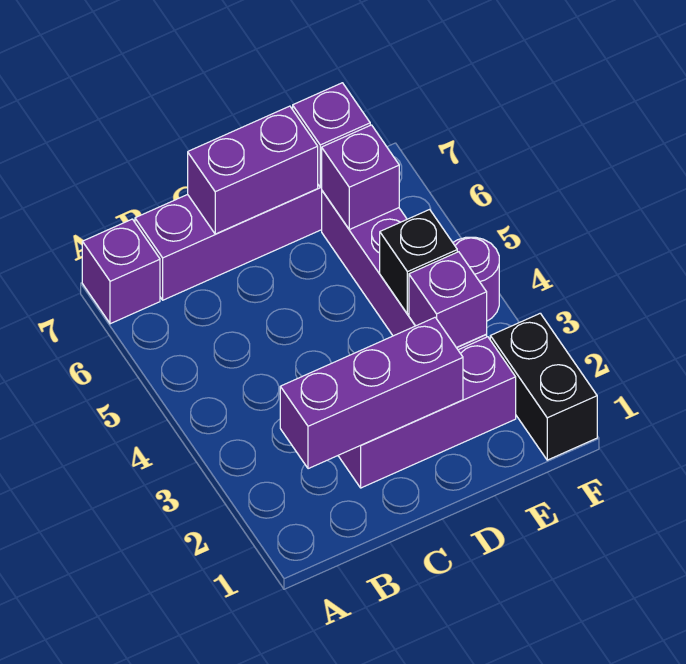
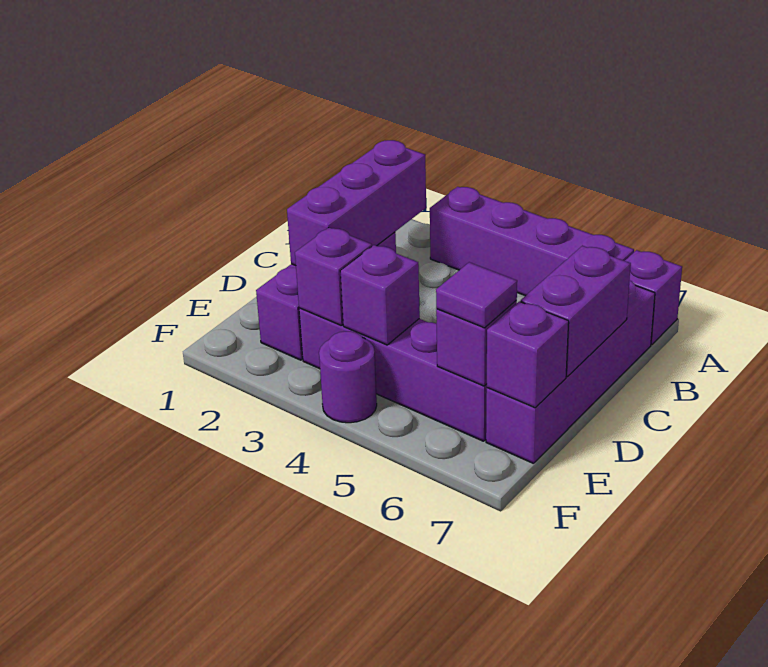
none -> purple 1x4 brick [430,187,634,296]
black 1x1 brick [380,209,457,314] -> purple 1x1 brick [340,245,420,345]
none -> purple 1x1 tile [436,262,517,328]
black 1x2 brick [490,313,597,460] -> none

